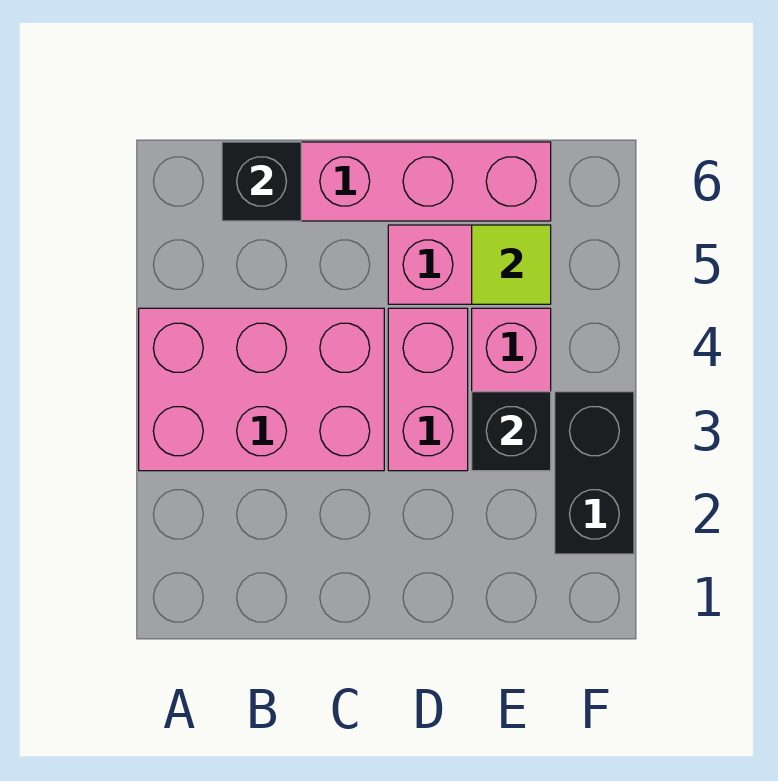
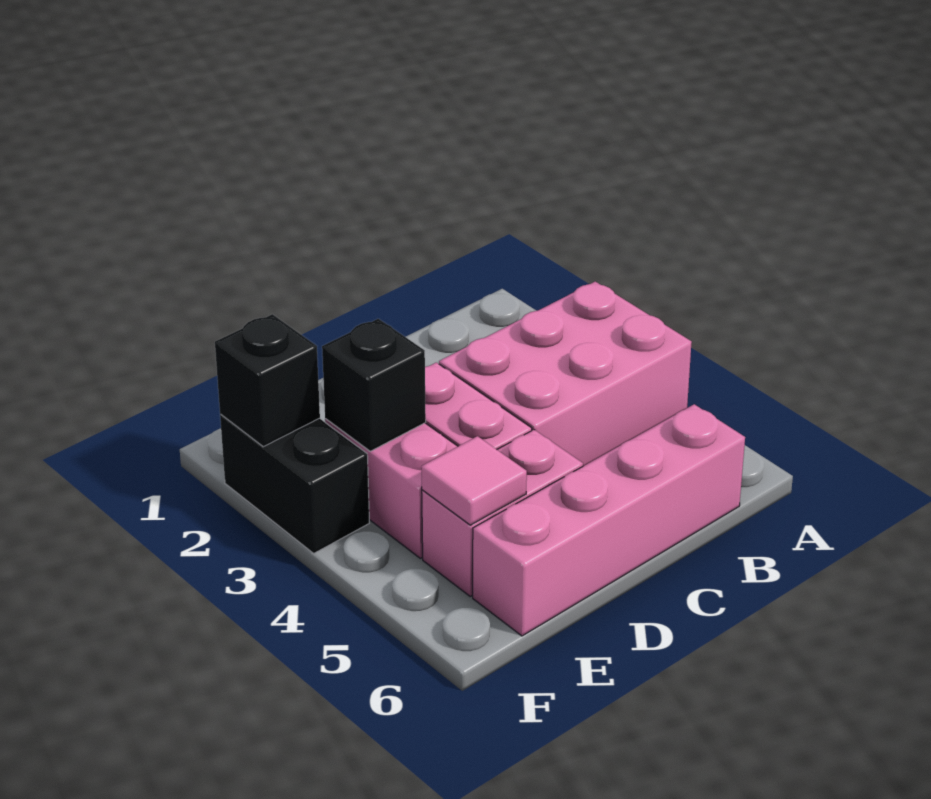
black 1x1 brick [222,142,301,221] -> black 1x1 brick moved to [215,314,320,447]
lime 1x1 tile [472,225,551,304] -> pink 1x1 tile [421,436,527,525]

